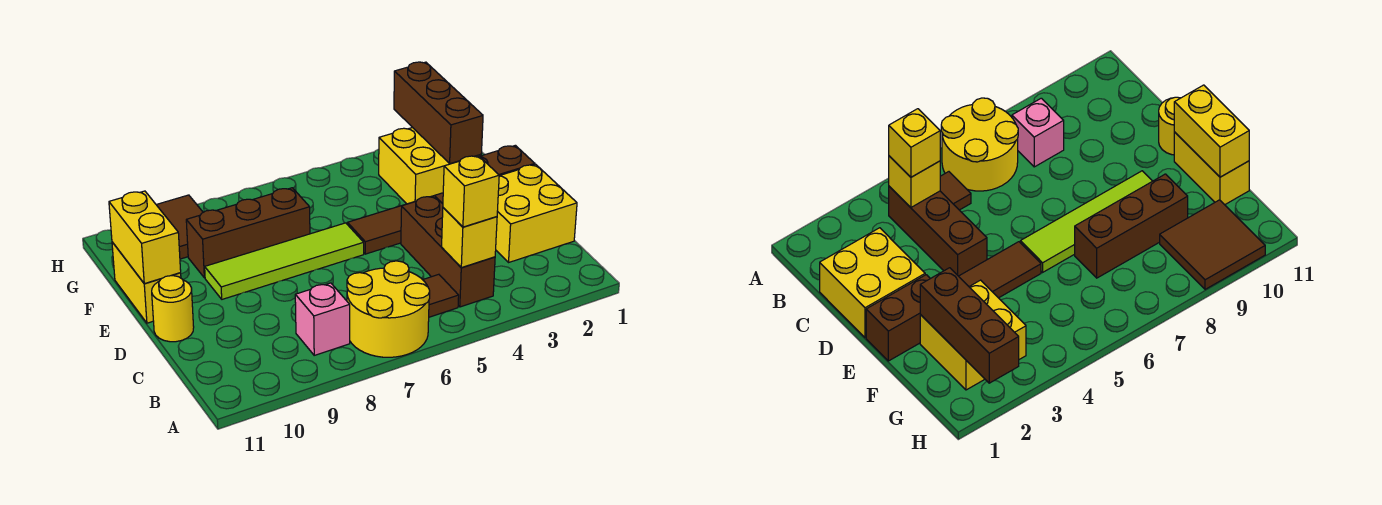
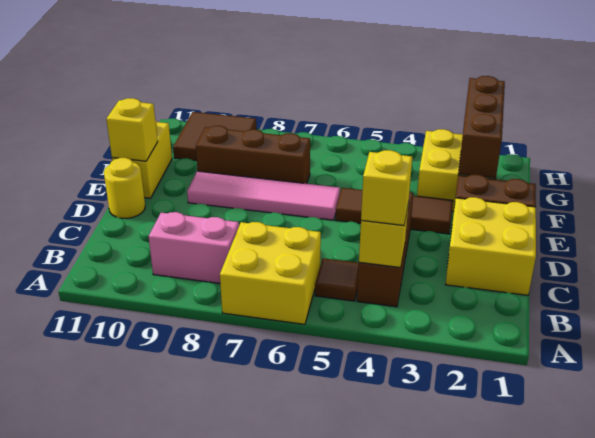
yellow 2x2 round brick [347,261,430,357] -> yellow 2x2 brick [220,222,321,324]
pink 1x1 brick [295,283,350,355] -> pink 1x2 brick [149,212,239,283]
lime 1x4 tile [205,223,364,299] -> pink 1x4 tile [187,171,340,220]
yellow 1x2 brick [109,191,181,284] -> yellow 1x1 brick [106,98,158,161]

